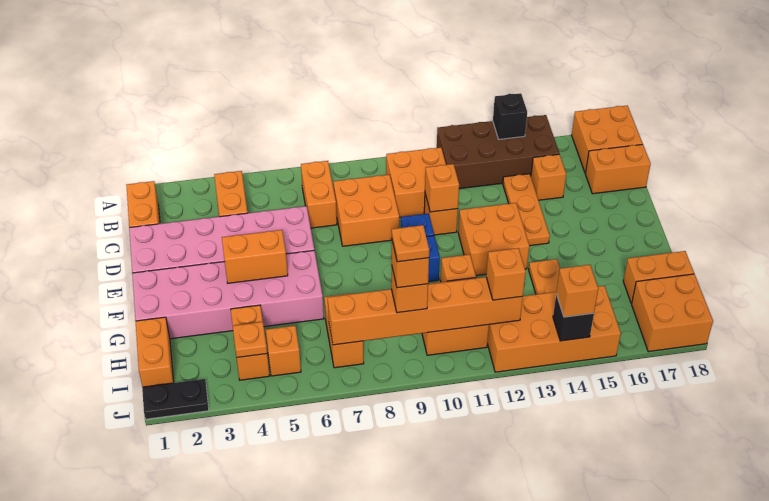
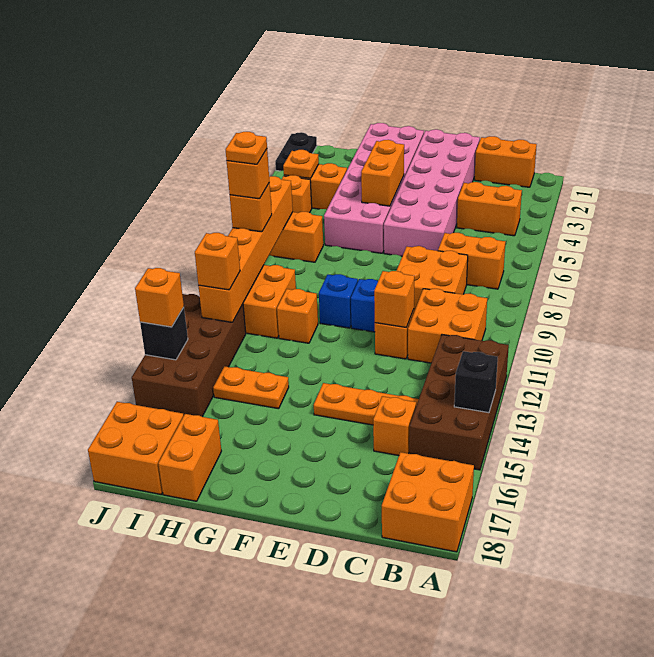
orange 1x2 brick [585,144,651,194] -> none
orange 2x2 brick [458,203,529,275] -> none
orange 1x2 brick [136,317,174,387] -> none
orange 2x4 brick [487,286,621,372] -> brown 2x4 brick [132,294,246,417]

